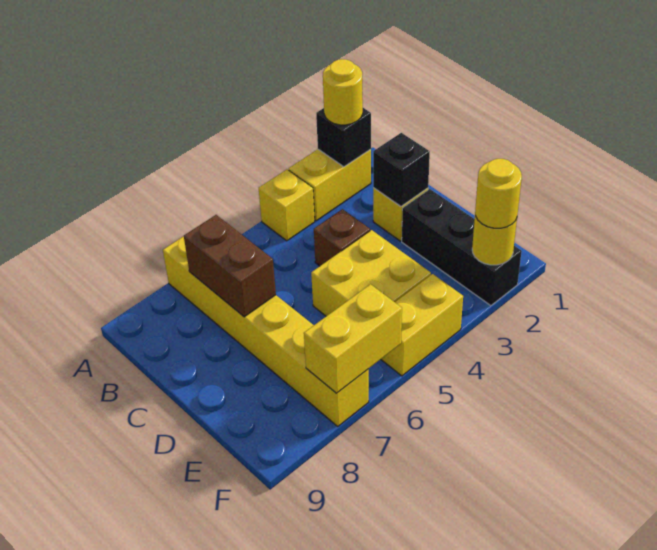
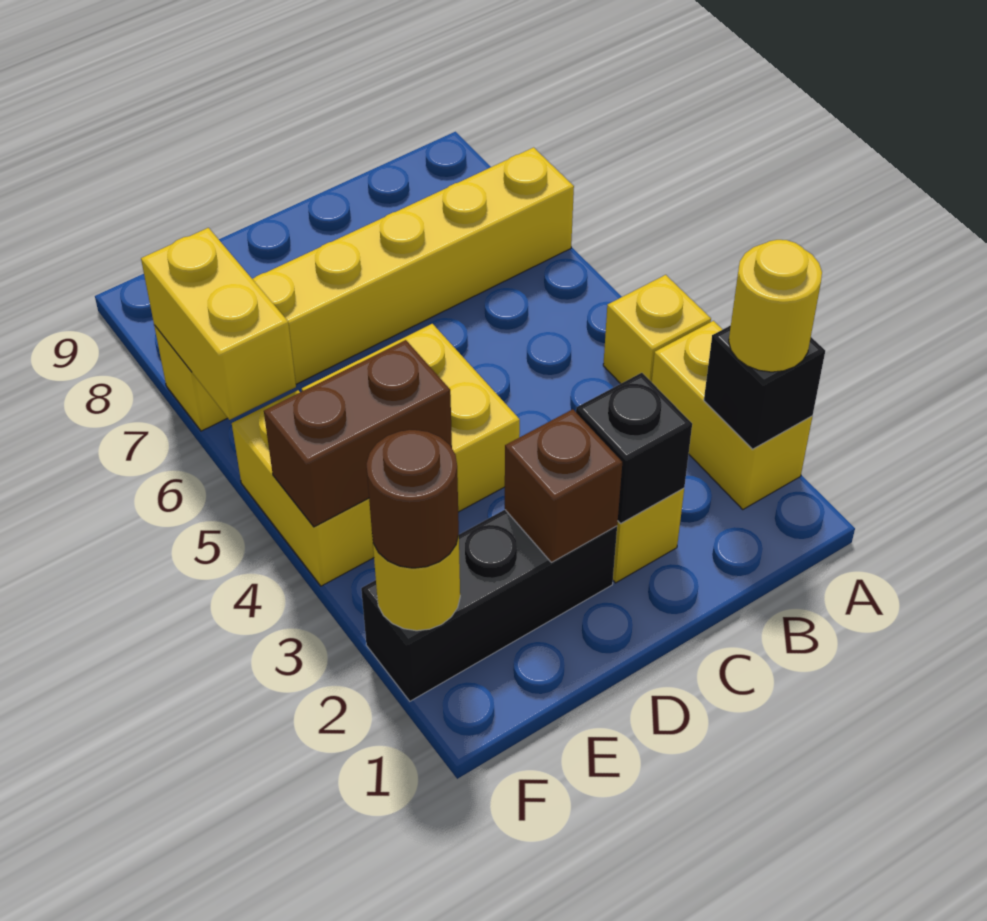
brown 1x2 brick [184,215,276,317] -> brown 1x2 brick moved to [264,340,452,527]
brown 1x1 brick [314,209,370,266] -> brown 1x1 brick moved to [505,409,622,562]
yellow 1x1 round brick [475,159,522,228] -> brown 1x1 round brick [366,430,459,568]

